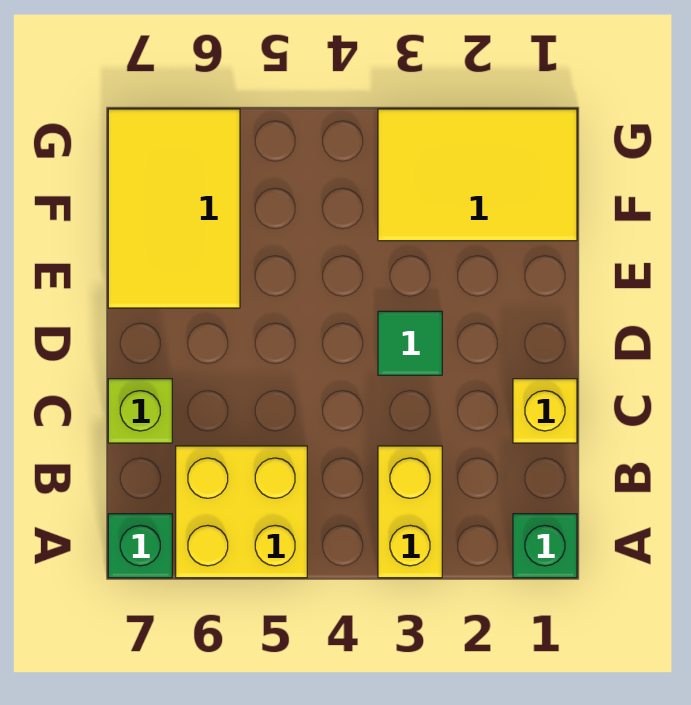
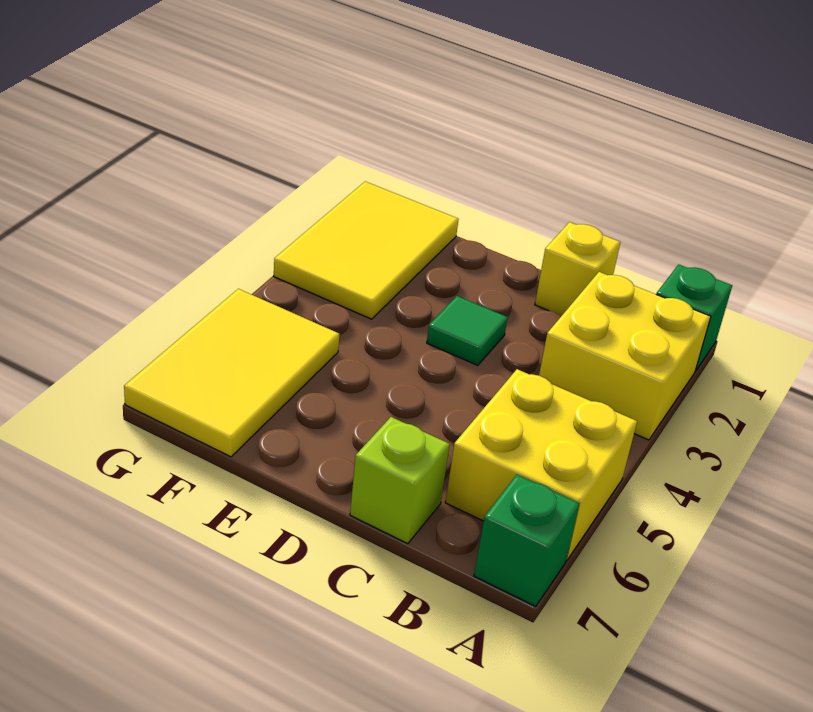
yellow 1x2 brick [378,446,442,578] -> yellow 2x2 brick [539,272,711,440]
yellow 2x3 tile [108,109,240,308] -> yellow 2x3 tile turned to [124,289,339,457]

